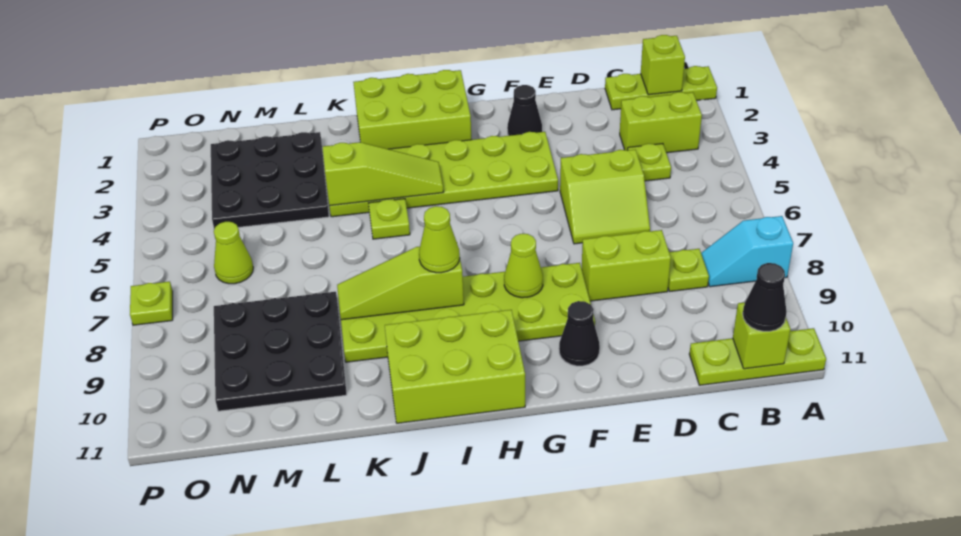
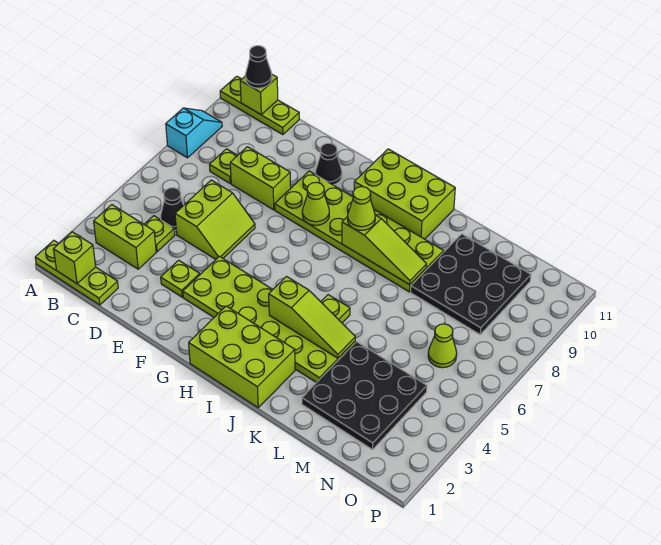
cyan 1x2 slope [701,216,793,287] -> cyan 1x2 slope turned to [166,108,222,158]
lime 2x2 slope [560,150,650,244] -> lime 2x2 slope turned to [175,180,255,259]
black 1x1 cone [507,85,542,136] -> black 1x1 cone moved to [161,188,184,230]
lime 1x3 slope [322,142,443,206] -> lime 1x3 slope turned to [269,277,355,358]
lime 1x1 plate [130,282,173,325] -> lime 1x1 plate moved to [161,260,200,297]

